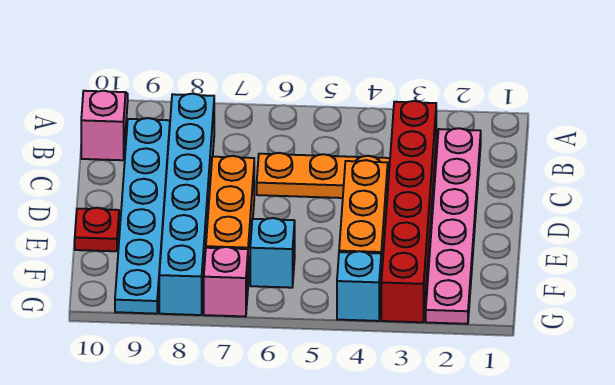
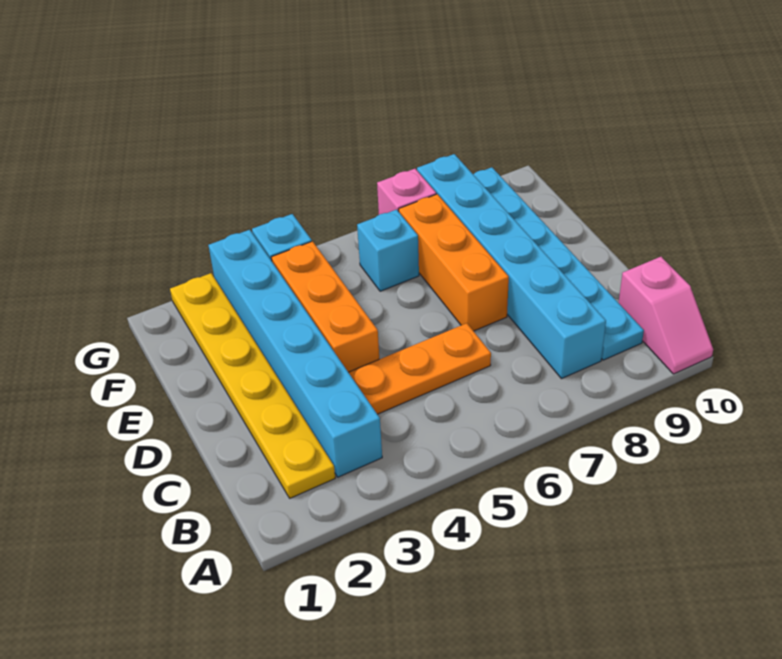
pink 1x6 plate [426,128,481,324] -> yellow 1x6 plate [170,273,335,498]
red 1x6 brick [381,101,436,322] -> cyan 1x6 brick [209,230,382,477]
red 1x1 plate [75,208,119,251] -> none

